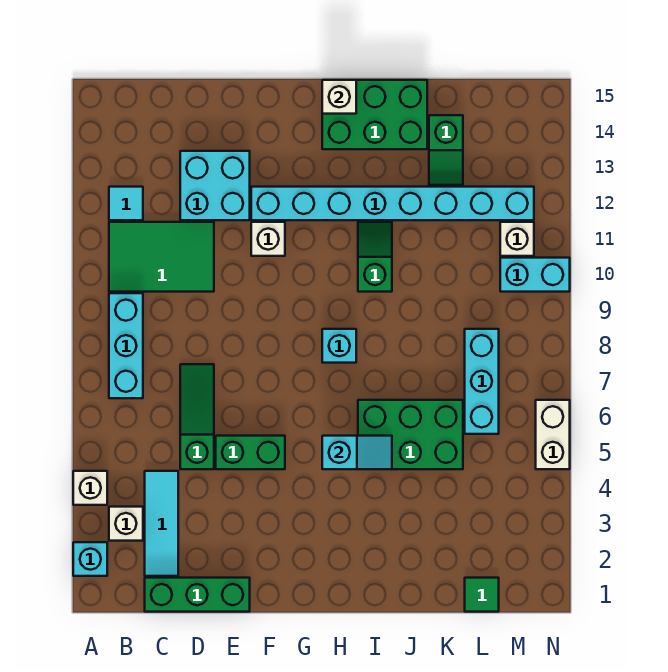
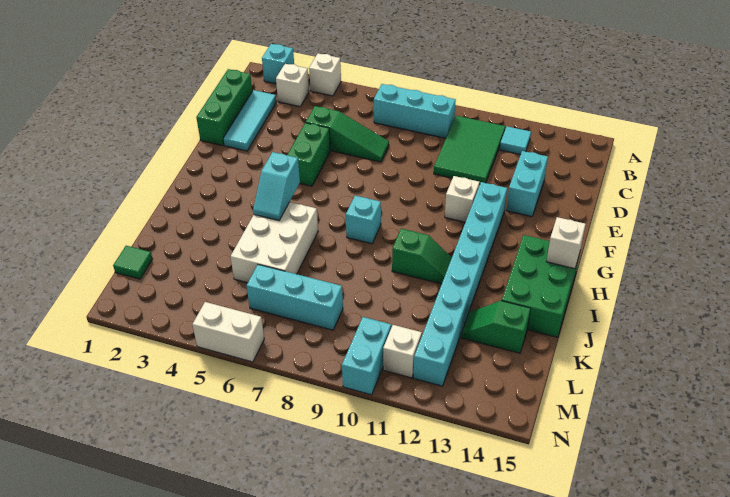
cyan 1x3 tile [145,471,178,576] -> cyan 1x3 tile turned to [223,90,276,151]
cyan 2x2 brick [180,151,250,220] -> cyan 1x2 brick [506,151,548,217]
green 2x3 brick [358,400,463,469] -> white 2x3 brick [231,202,318,283]

